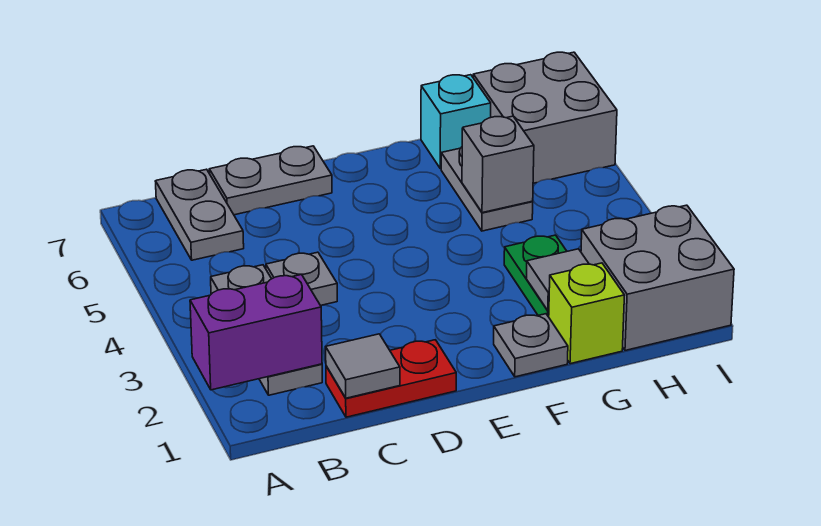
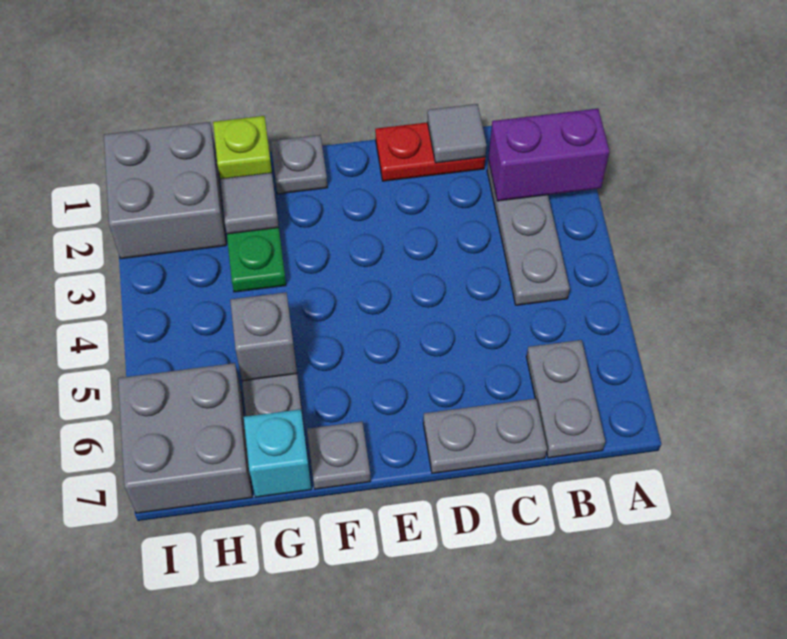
grey 1x1 plate [266,252,337,305] -> grey 1x1 plate moved to [307,421,370,489]

